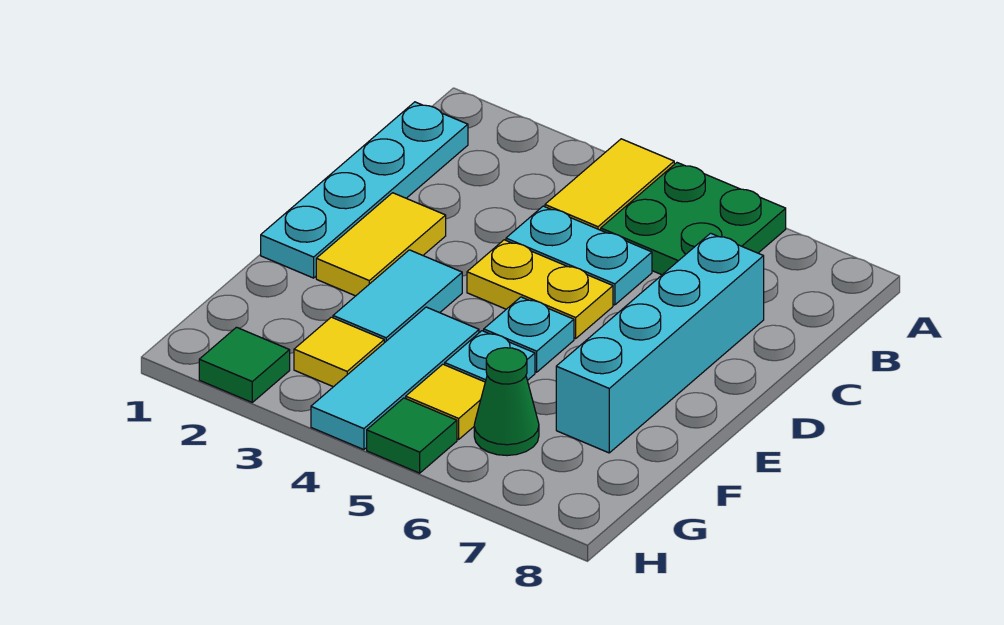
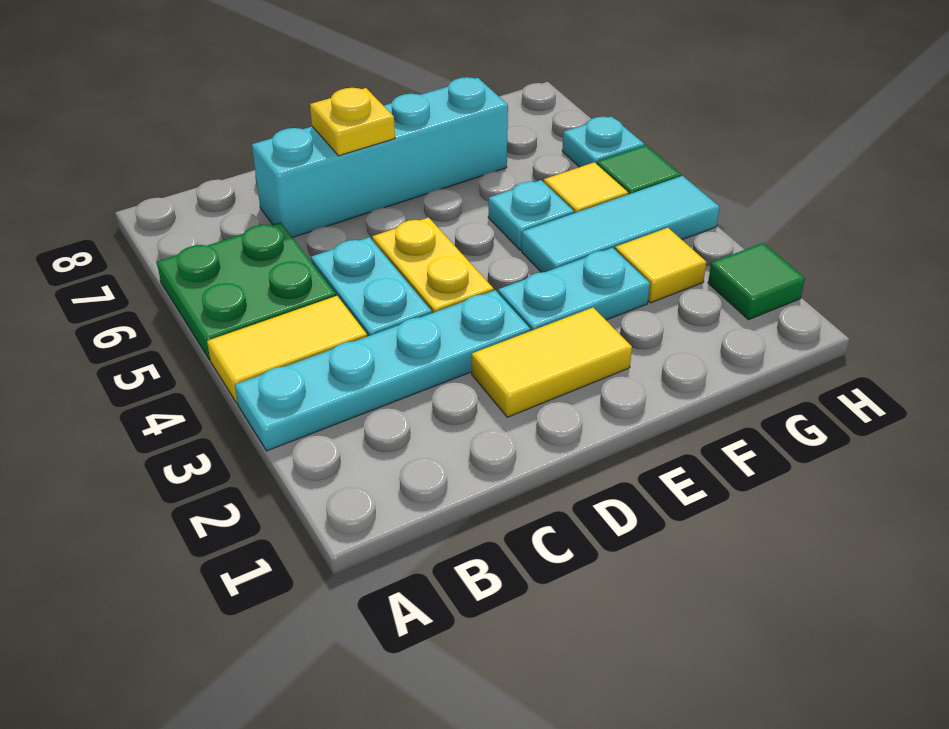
cyan 1x4 plate [261,102,468,278] -> cyan 1x4 plate moved to [235,290,530,451]
none -> yellow 1x1 plate [310,88,395,156]
cyan 1x2 tile [333,250,462,343] -> cyan 1x2 plate [498,248,650,331]
cyan 1x1 plate [484,297,574,372] -> cyan 1x1 plate moved to [562,116,644,167]
green 1x1 cone [474,348,539,456] -> none

